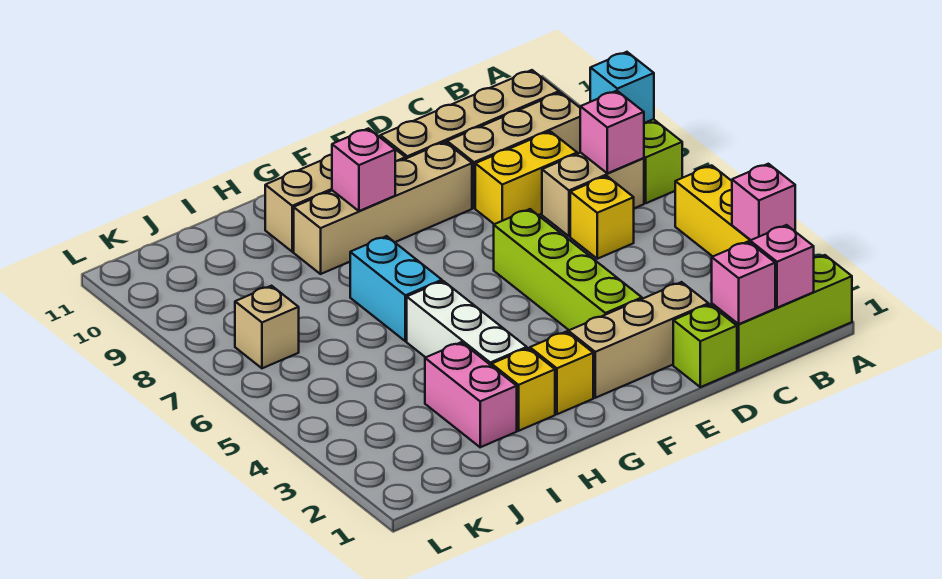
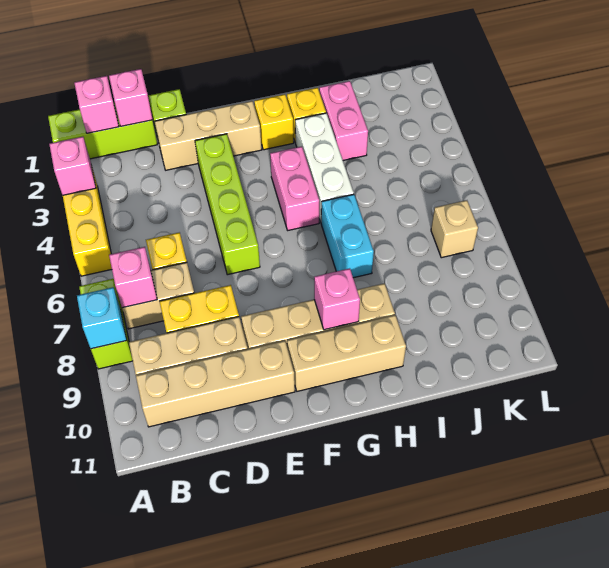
none -> pink 1x2 brick [270,146,319,230]

